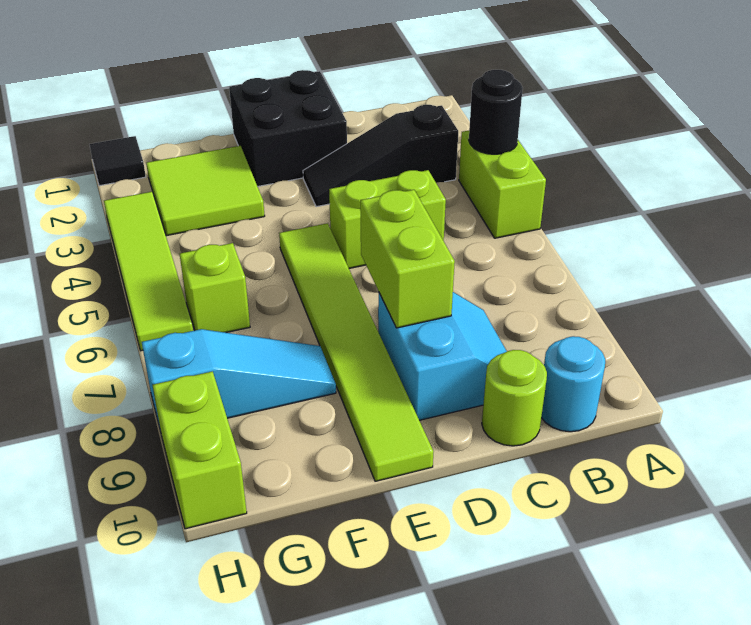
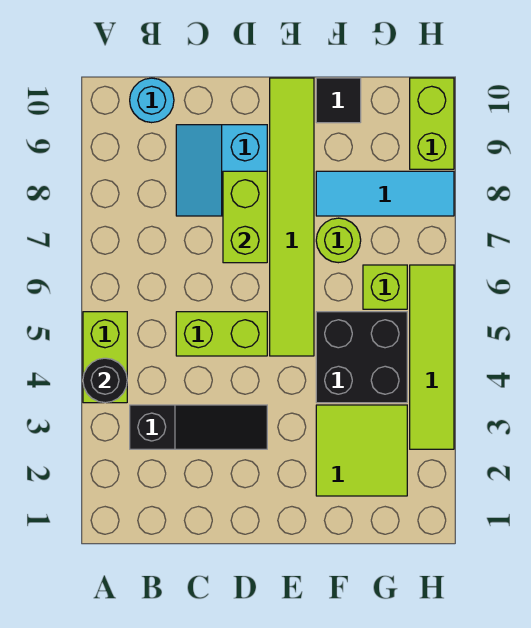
lime 1x1 round brick [482,350,547,446] -> lime 1x1 round brick moved to [316,218,361,263]
black 2x2 brick [229,70,347,186] -> black 2x2 brick moved to [316,312,407,403]
cyan 1x3 slope [142,329,336,427] -> cyan 1x3 tile [316,171,454,216]
black 1x1 tile [90,136,146,186] -> black 1x1 tile moved to [316,78,361,123]

